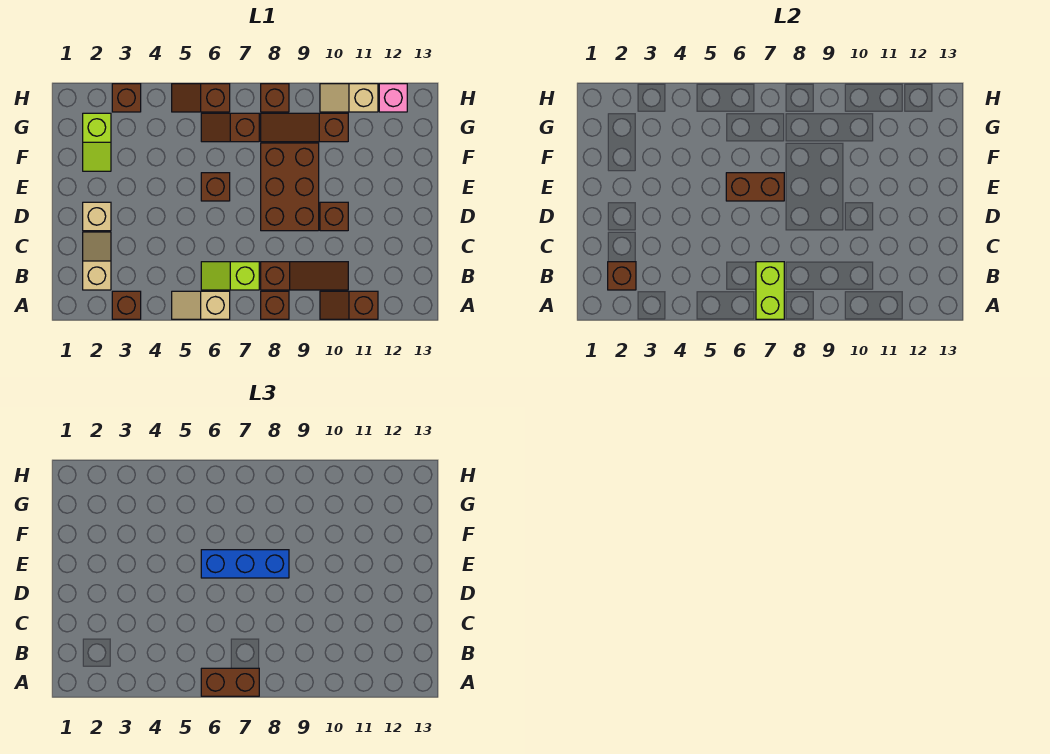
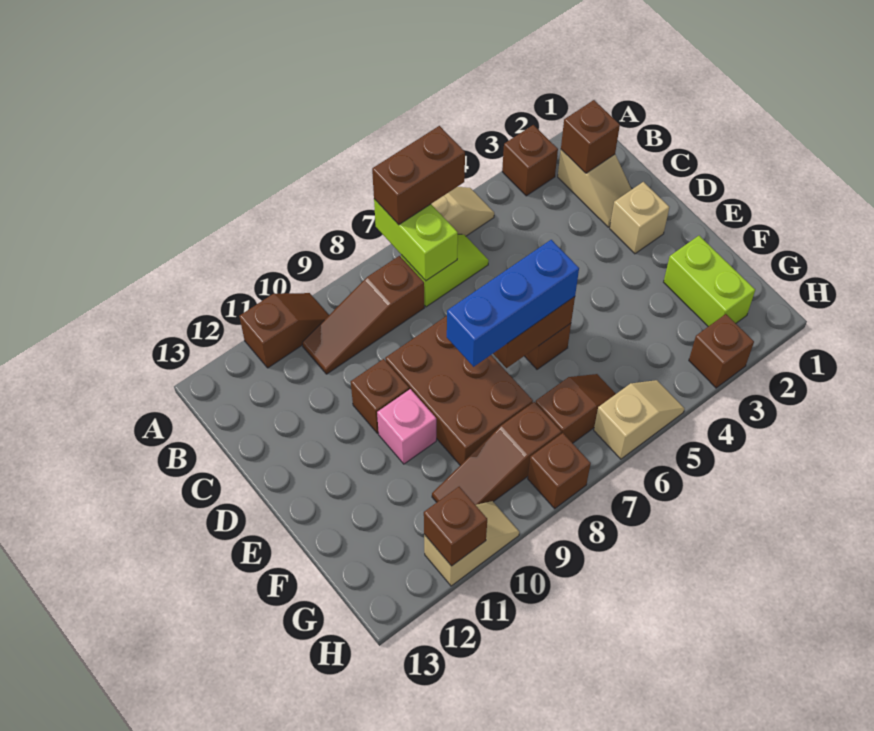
brown 1x1 brick [261,291,289,319] -> brown 1x1 brick moved to [424,487,487,566]
lime 1x2 slope [83,113,111,171] -> lime 1x2 brick [664,236,755,327]
brown 1x3 slope [261,113,348,142] -> brown 1x3 slope turned to [432,402,561,505]
brown 1x2 slope [172,84,230,112] -> tan 1x2 slope [594,380,684,459]
pink 1x1 brick [379,84,407,112] -> pink 1x1 brick moved to [377,389,436,464]

